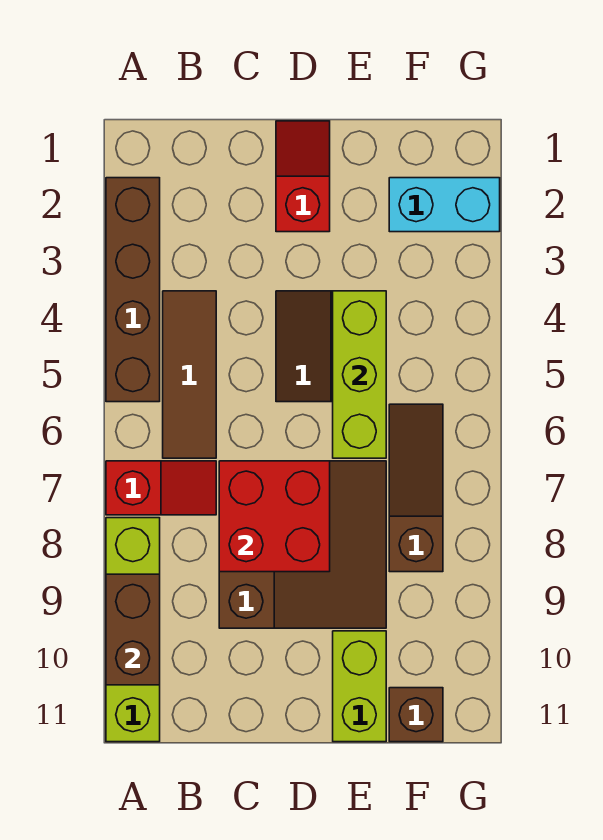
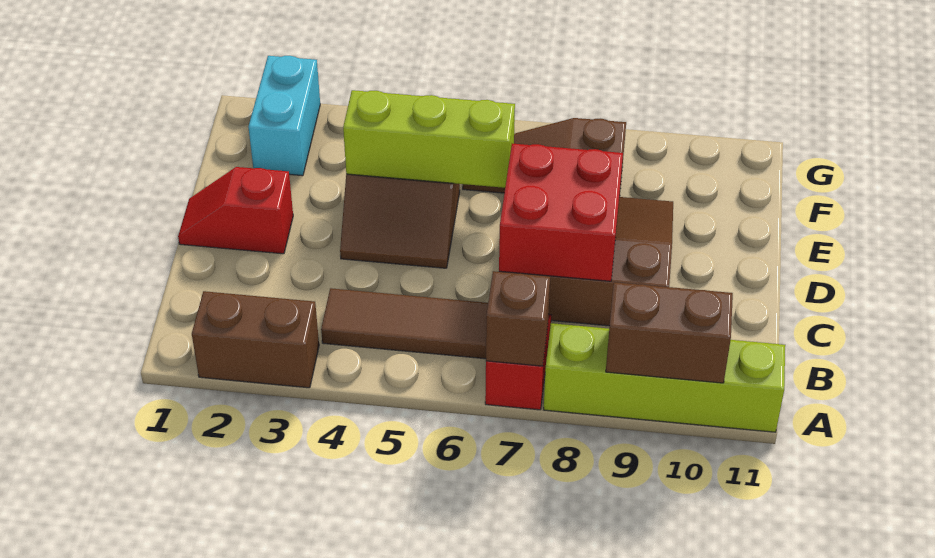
brown 1x4 brick [106,178,160,402] -> brown 1x2 brick [192,291,319,388]
lime 1x2 brick [333,631,386,742] -> none
brown 1x1 brick [389,688,443,742] -> brown 1x1 brick moved to [486,271,550,366]

